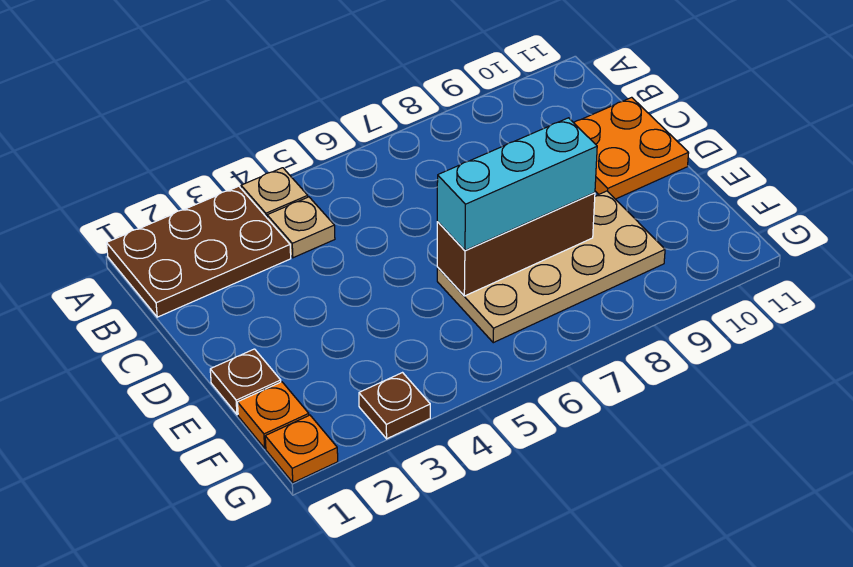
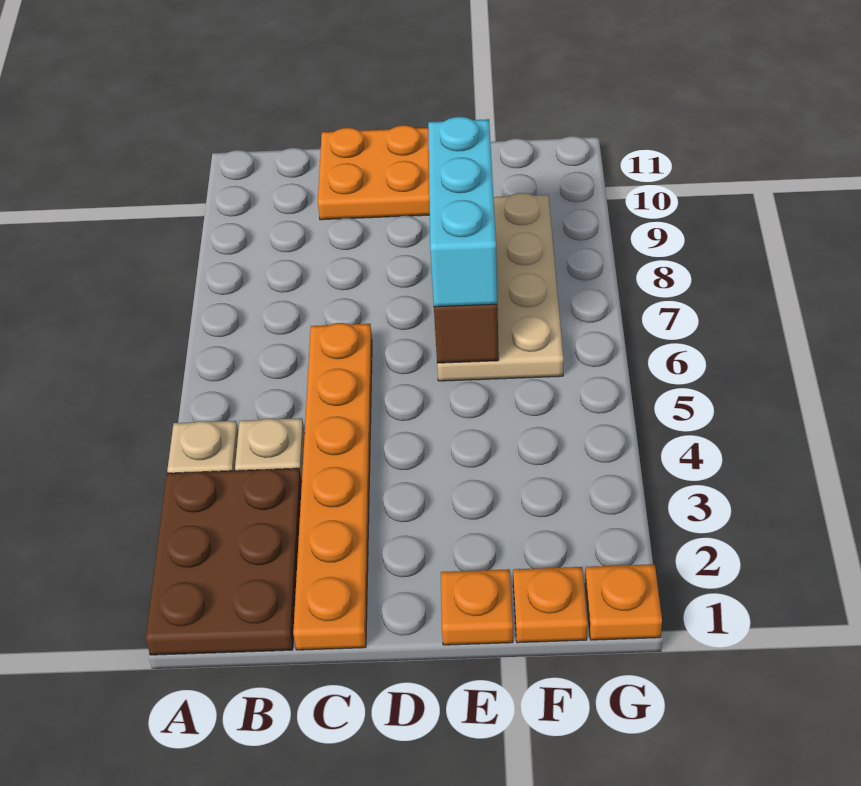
none -> orange 1x6 plate [293,323,372,650]
brown 1x1 plate [210,349,281,415] -> orange 1x1 plate [441,569,513,645]
brown 1x1 plate [359,373,430,439] -> none

